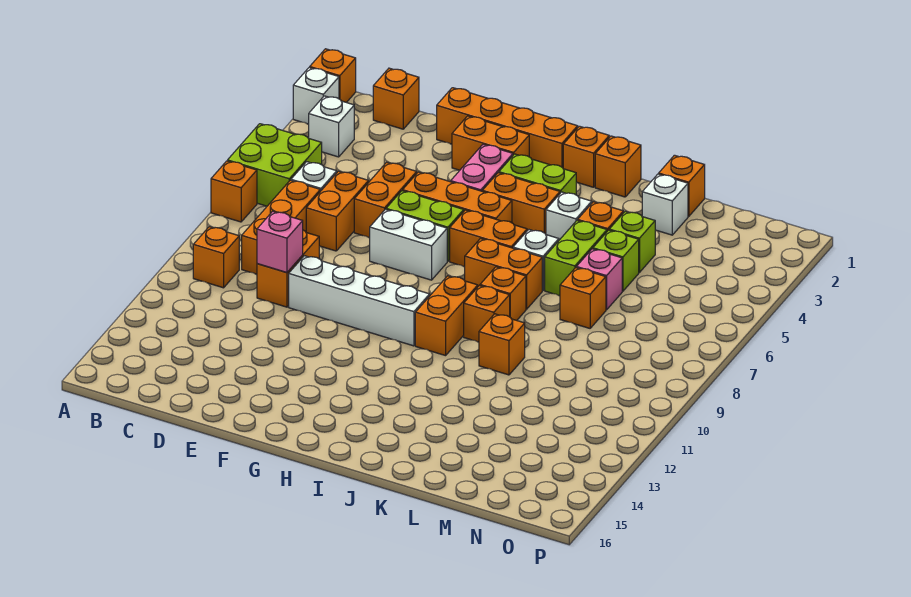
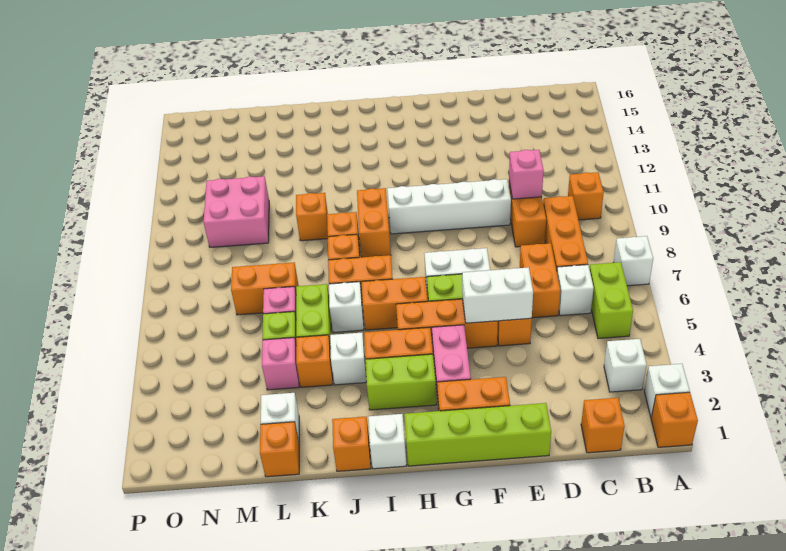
lime 2x2 brick [228,124,322,206] -> lime 1x2 brick [590,262,633,339]
orange 1x1 brick [211,161,257,222] -> white 1x1 brick [613,236,653,286]
orange 1x4 brick [437,88,578,168] -> lime 1x4 brick [404,403,551,466]
none -> white 1x2 brick [462,267,533,323]
orange 1x1 brick [563,126,609,187] -> white 1x1 brick [368,414,406,469]
lime 1x1 brick [609,211,655,273] -> pink 1x1 brick [262,338,299,390]
orange 1x1 brick [560,268,606,328] -> orange 1x2 brick [231,262,299,315]
none -> pink 2x2 brick [204,176,269,247]

